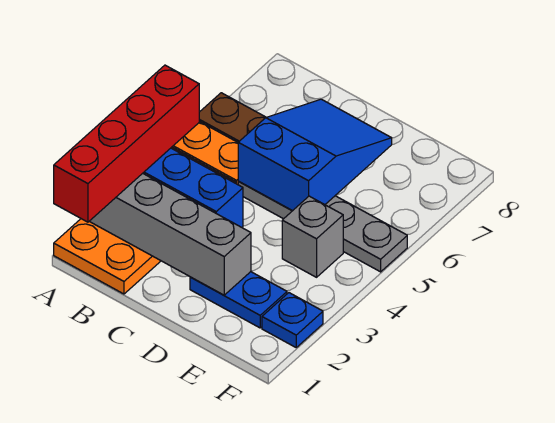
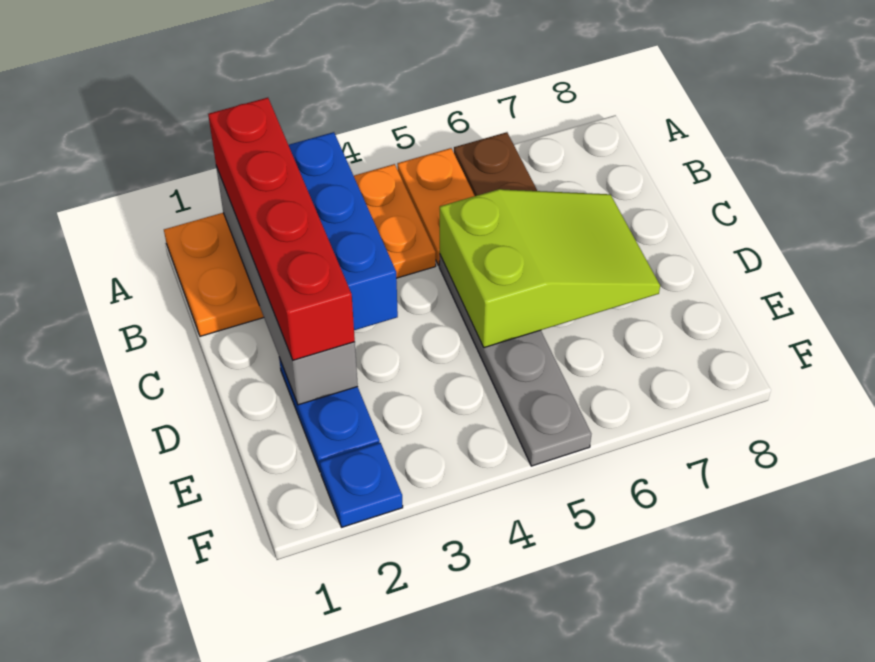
red 1x4 brick [54,65,199,222] -> red 1x4 brick turned to [208,98,355,360]
blue 2x3 slope [238,99,392,211] -> lime 2x3 slope [440,189,660,348]
grey 1x1 brick [282,196,343,277] -> none

